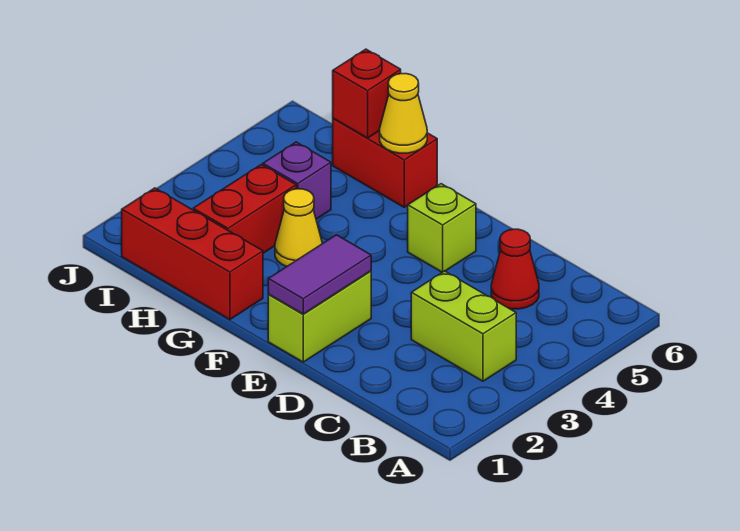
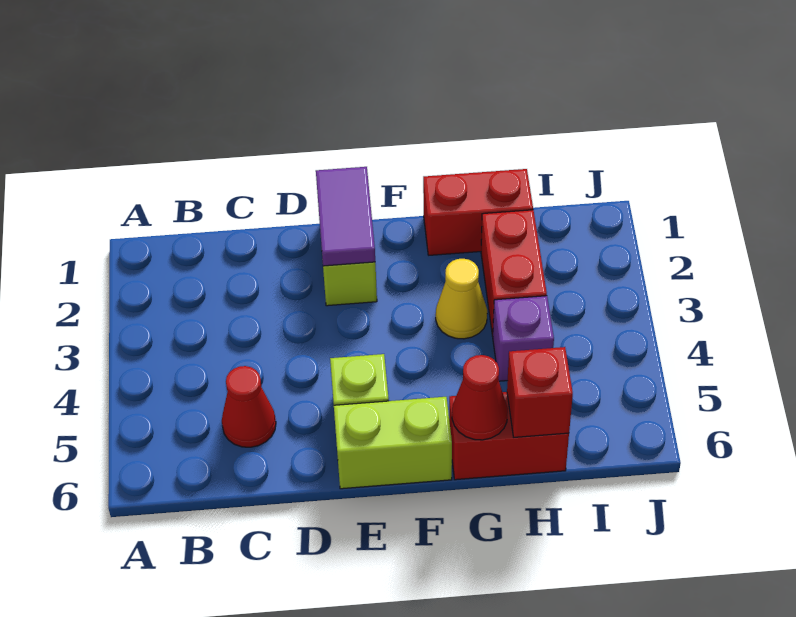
lime 1x2 brick [411,271,516,381] -> lime 1x2 brick moved to [334,397,452,489]
red 1x3 brick [122,188,263,320] -> red 1x2 brick [423,169,533,255]
yellow 1x1 cone [380,74,427,153] -> red 1x1 cone [452,355,508,440]

